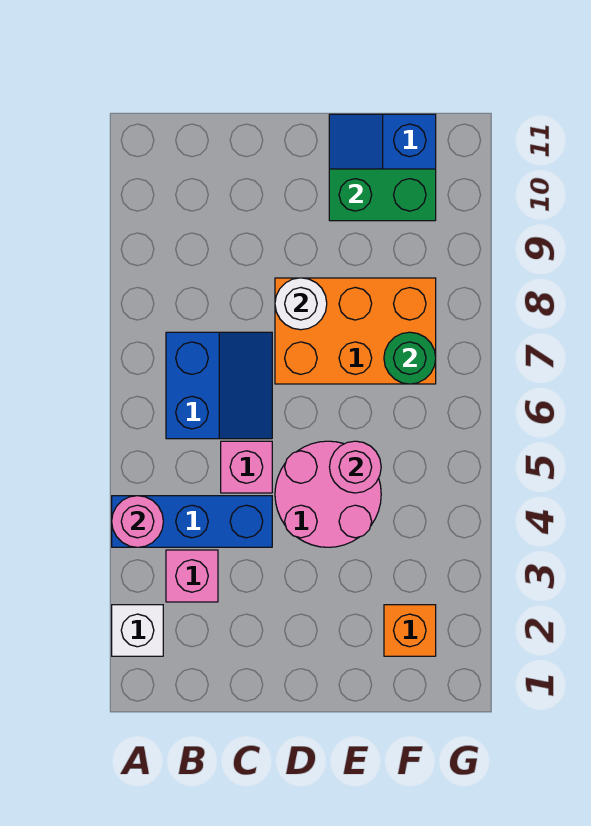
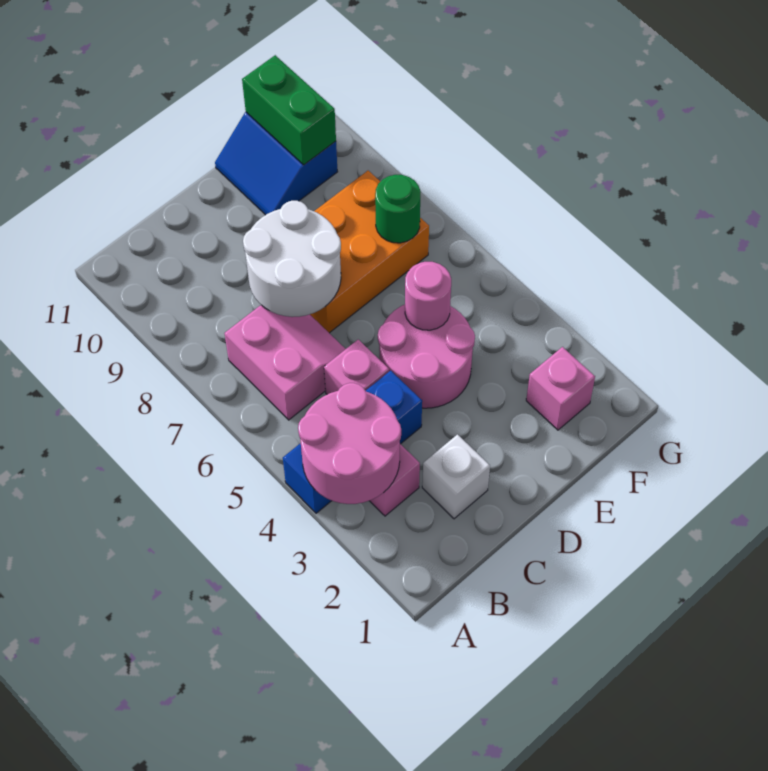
white 1x1 brick [112,605,163,656] -> white 1x1 brick moved to [422,435,490,519]
pink 1x1 round brick [112,496,163,547] -> pink 2x2 round brick [298,383,401,504]
blue 2x2 slope [166,332,272,439] -> pink 2x2 slope [224,305,345,420]
white 1x1 round brick [275,278,327,330] -> white 2x2 round brick [243,201,341,317]
green 1x2 brick [329,169,436,221] -> green 1x2 brick turned to [242,55,336,165]
orange 1x1 brick [384,605,436,656] -> pink 1x1 brick [526,347,595,430]

